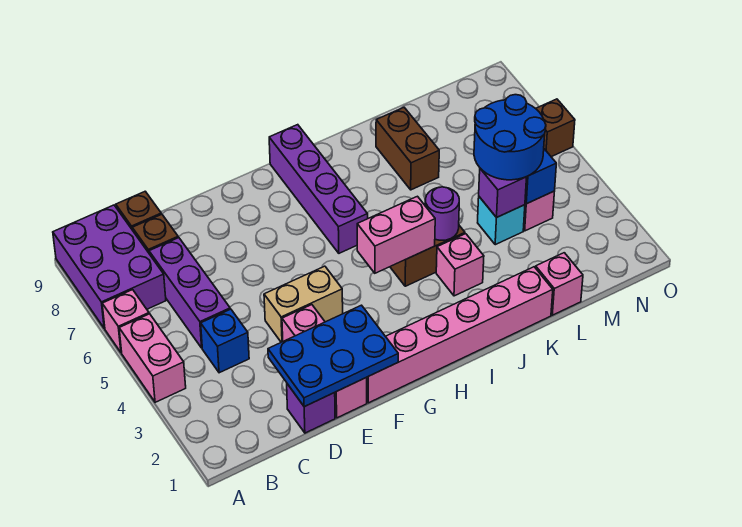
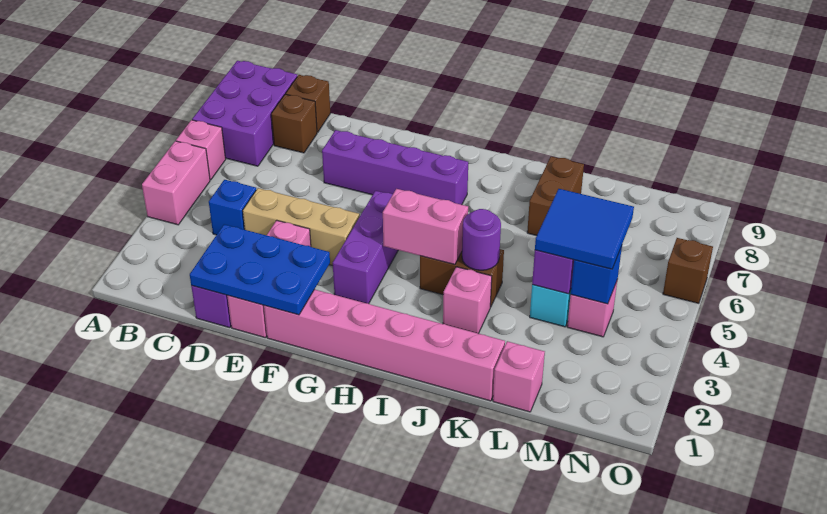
purple 1x3 brick [149,237,230,348] -> purple 1x3 brick moved to [333,191,398,304]
tan 1x2 brick [264,266,343,342] -> tan 1x3 brick [243,188,360,266]
purple 1x4 brick [269,125,368,253] -> purple 1x4 brick turned to [322,130,468,205]
blue 2x2 round brick [474,95,546,180] -> blue 2x2 tile [535,189,634,269]

